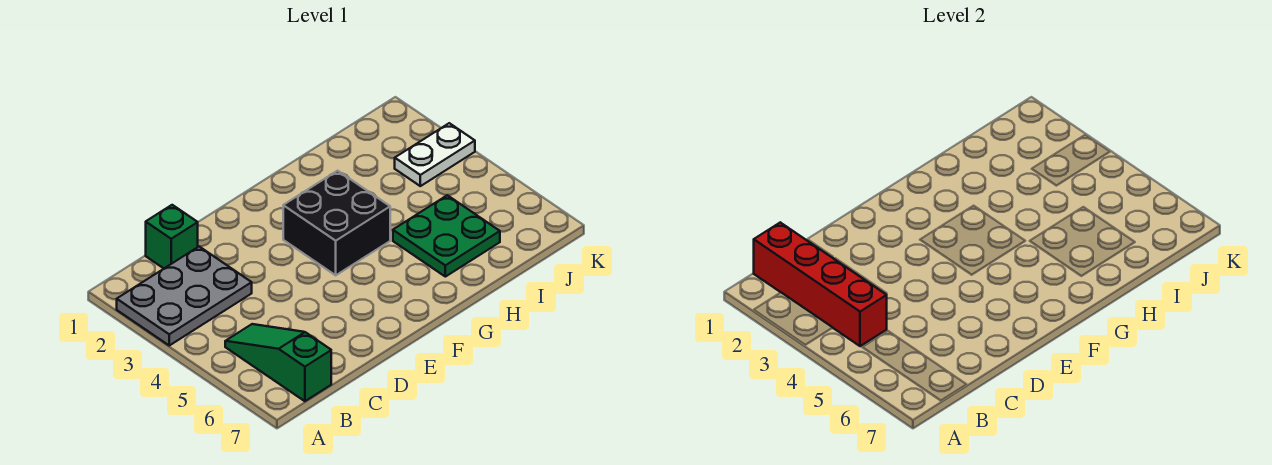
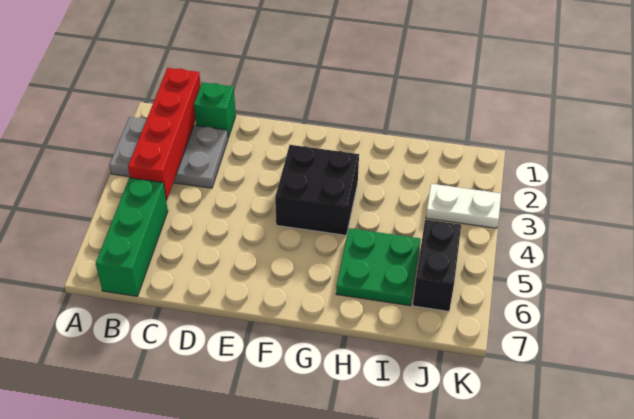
green 1x3 slope [225,324,331,401] -> green 1x3 brick [96,178,168,296]
none -> black 1x2 brick [413,219,461,311]

